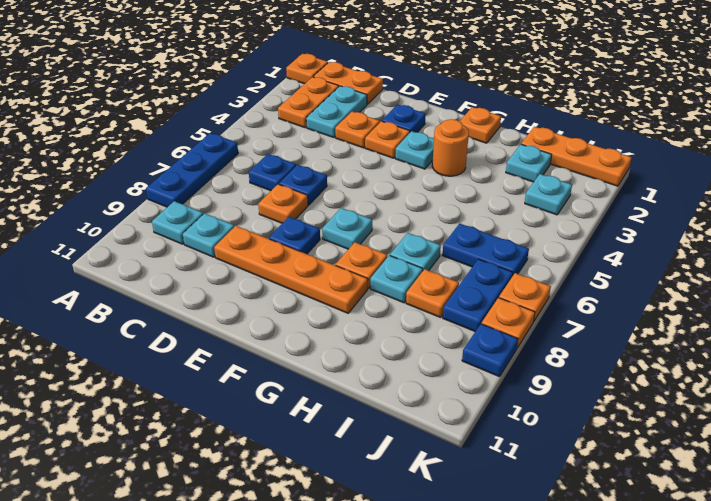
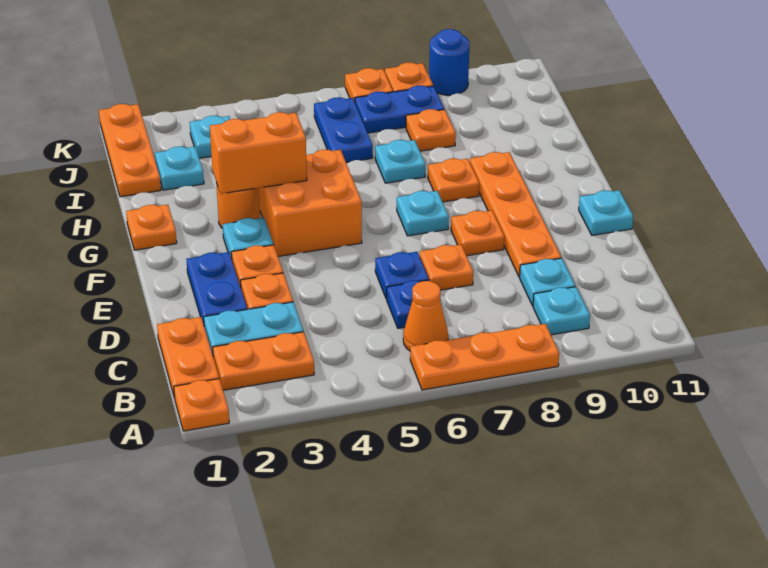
blue 1x3 plate [146,133,238,207] -> orange 1x3 plate [410,324,559,390]
none -> orange 1x1 cone [403,281,448,351]
blue 1x1 plate [382,104,426,133] -> blue 1x2 plate [186,252,247,324]
blue 1x1 plate [269,217,320,254] -> orange 1x1 plate [451,211,504,256]
none -> orange 2x2 brick [259,150,362,256]
none -> orange 1x2 brick [210,112,307,194]
cyan 1x1 plate [370,255,423,303] -> cyan 1x1 plate moved to [579,190,633,235]
blue 1x1 plate [462,324,518,377] -> blue 1x1 round brick [429,29,469,95]

